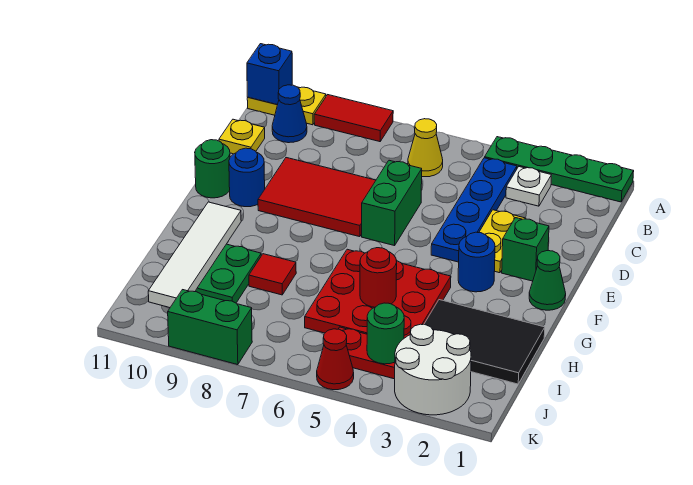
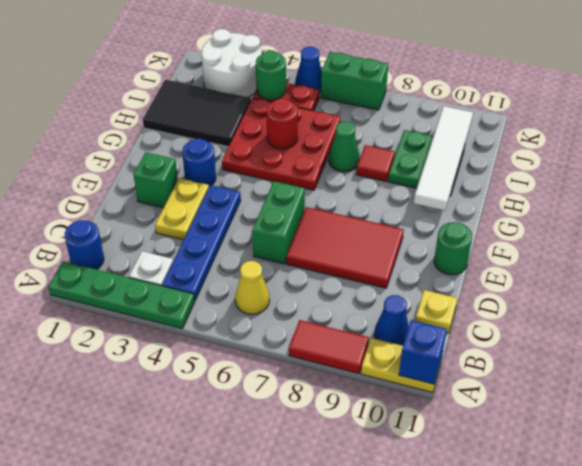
blue 1x1 round brick [229,148,265,207] -> blue 1x1 round brick moved to [65,220,104,270]
green 1x1 cone [529,251,566,310] -> green 1x1 cone moved to [329,121,360,172]
red 1x1 cone [317,329,354,390] -> blue 1x1 cone [295,47,322,93]
green 1x2 brick [168,290,252,365] -> green 1x2 brick moved to [321,52,388,110]

